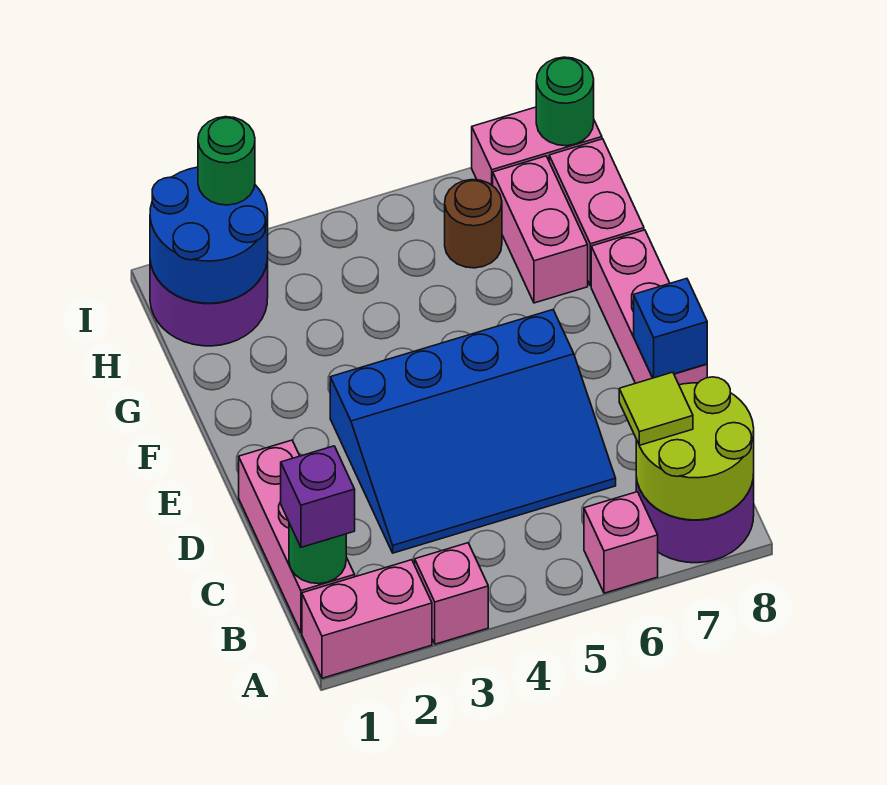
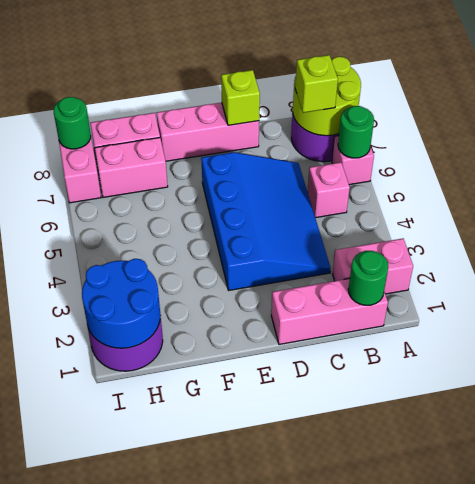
pink 1x2 brick [302,560,432,678] -> pink 1x2 brick turned to [333,239,413,294]
pink 1x1 brick [415,543,488,644] -> pink 1x1 brick moved to [308,162,350,218]
purple 1x1 brick [281,446,355,547] -> none
lime 1x1 tile [619,372,693,445] -> lime 1x1 brick [295,55,338,113]
blue 1x1 brick [634,279,707,378] -> lime 1x1 brick [221,70,260,125]
brown 1x1 round brick [445,180,502,268] -> none
green 1x1 round brick [198,117,255,205] -> green 1x1 round brick moved to [338,106,374,158]

